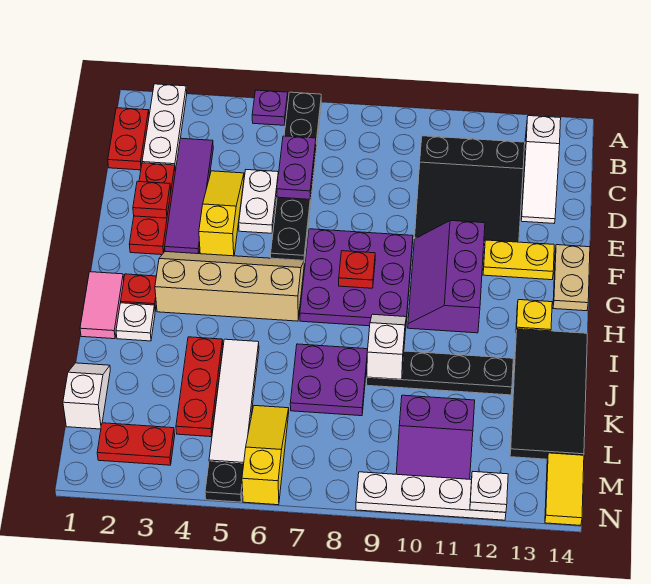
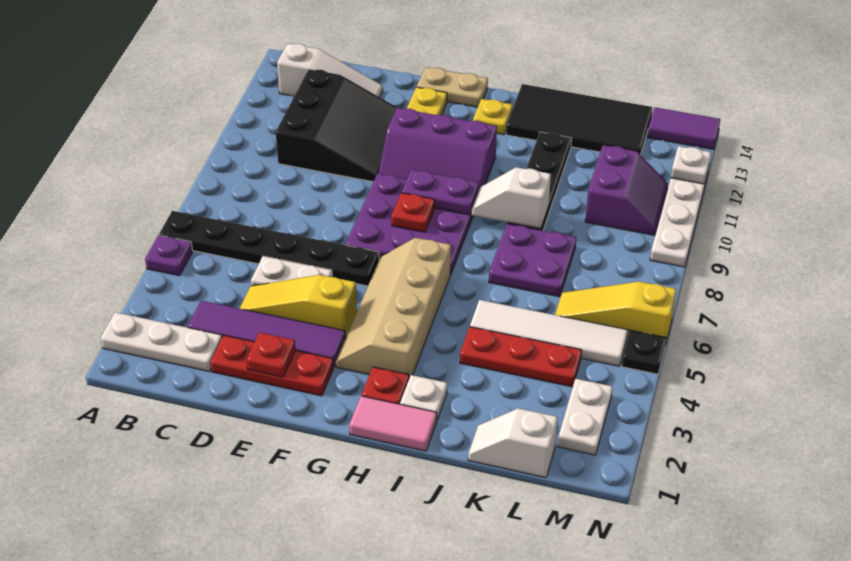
red 1x2 plate [108,108,149,170] -> none
purple 1x2 plate [277,136,316,199] -> purple 1x2 plate moved to [402,170,479,215]
red 1x2 plate [97,423,175,465] -> white 1x2 plate [557,379,613,455]
yellow 1x2 tile [545,453,584,526] -> purple 1x2 tile [647,107,720,150]

